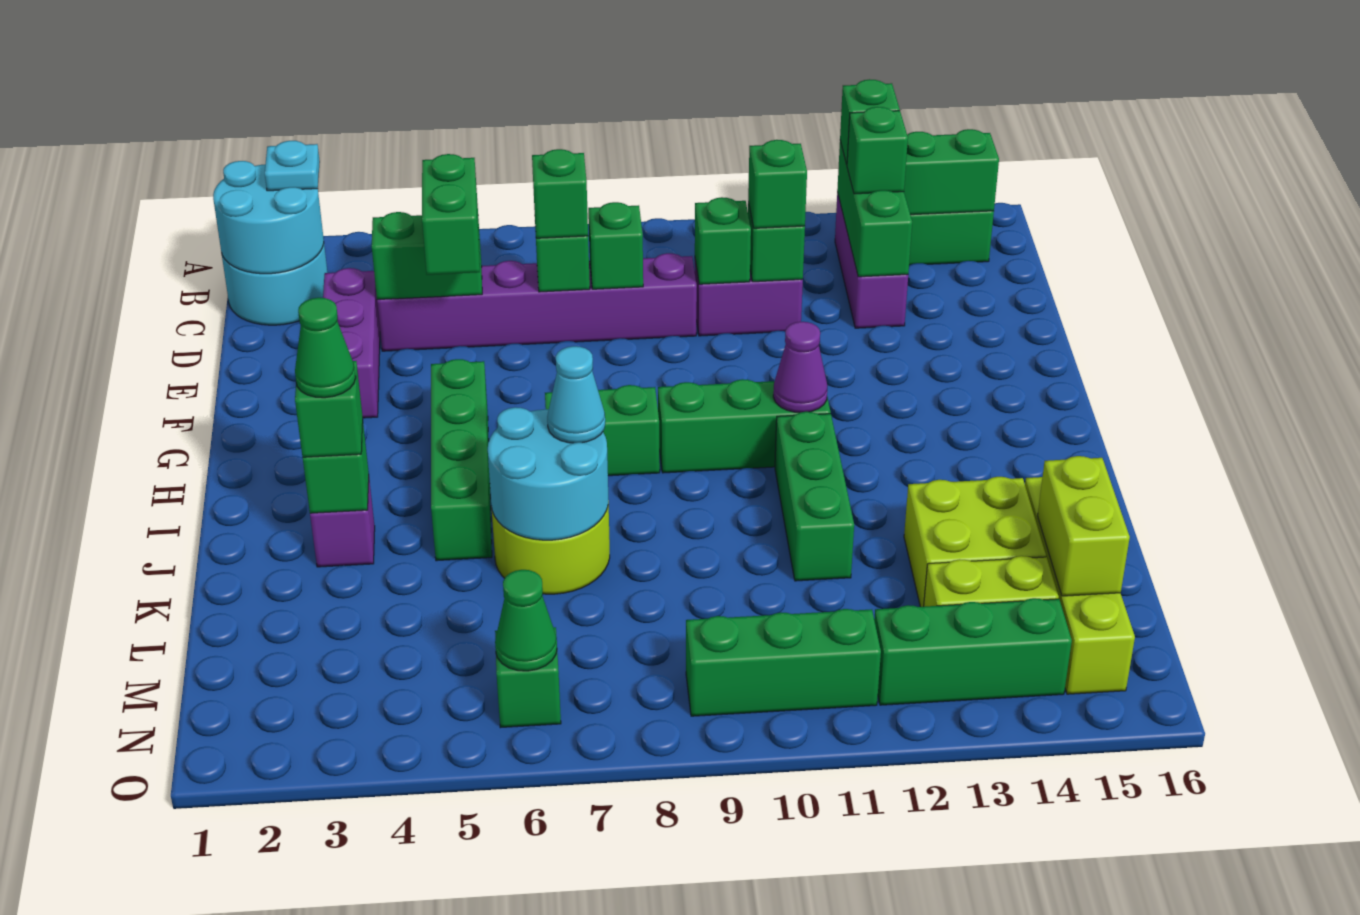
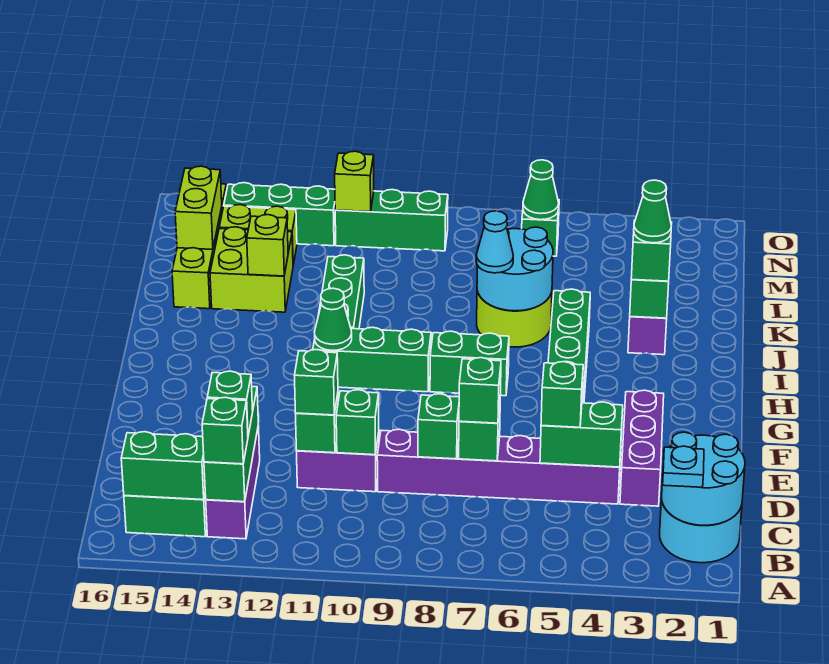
green 1x2 brick [422,154,480,275] -> green 1x1 brick [541,362,583,427]
purple 1x1 cone [773,322,827,413] -> green 1x1 cone [315,288,352,350]
none -> lime 1x1 brick [247,215,288,276]
none -> lime 1x1 brick [335,151,374,212]

